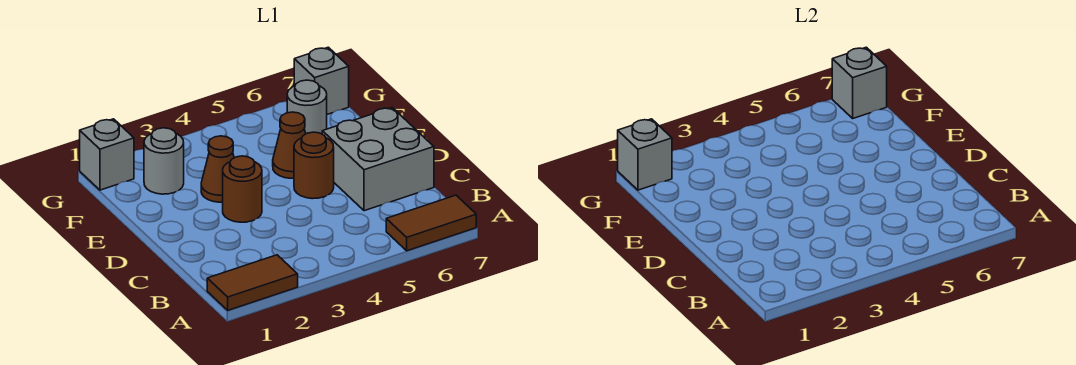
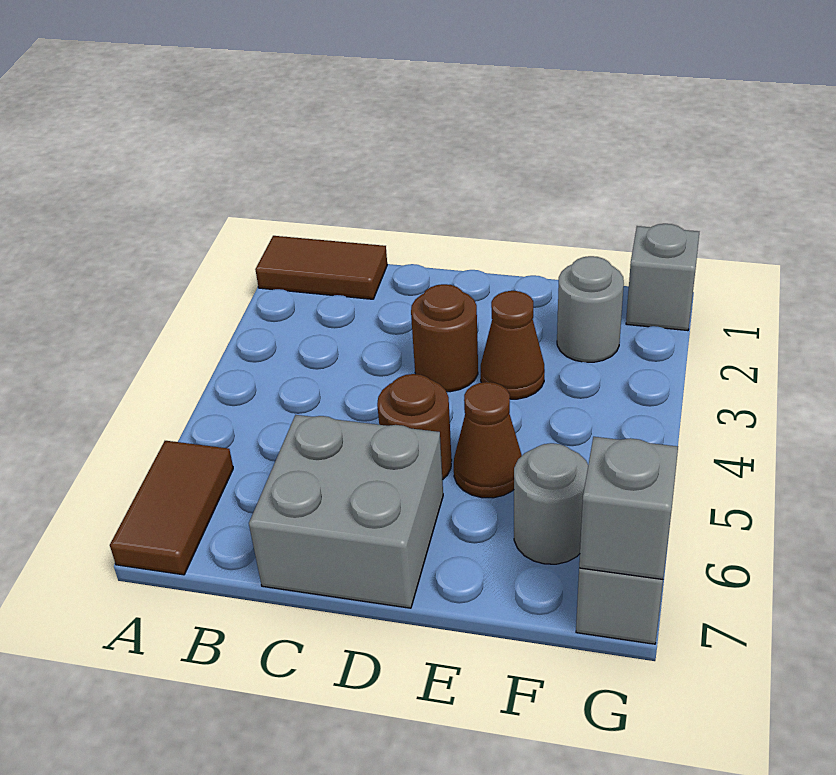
brown 1x2 tile [207,255,298,310] -> brown 1x2 tile turned to [255,236,387,299]
grey 1x1 brick [618,119,672,190] -> none

